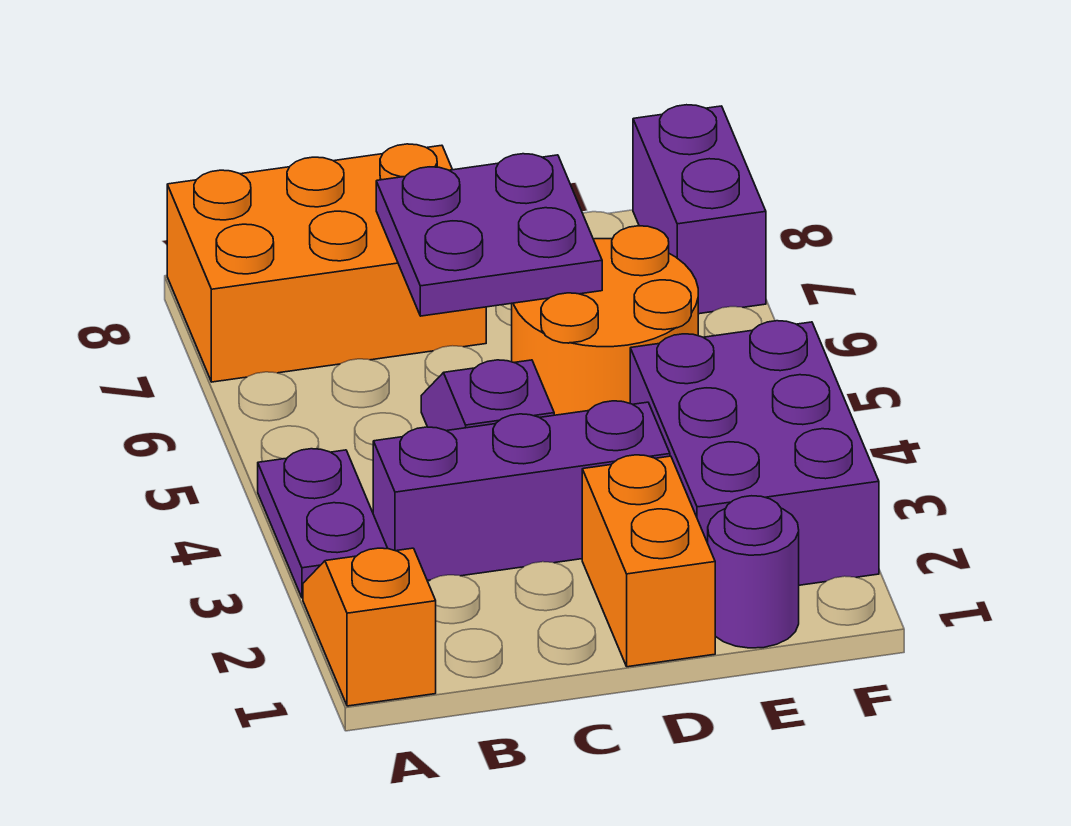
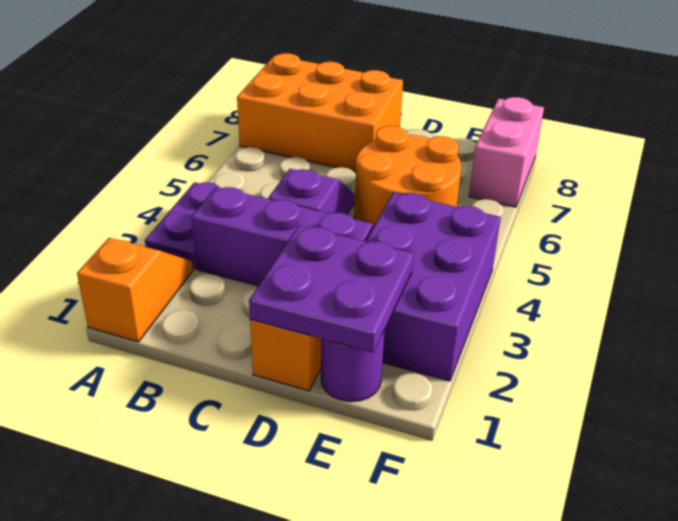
purple 2x2 plate [376,154,602,316] -> purple 2x2 plate moved to [249,226,414,353]
purple 1x2 brick [633,105,766,314] -> pink 1x2 brick [469,97,544,207]

